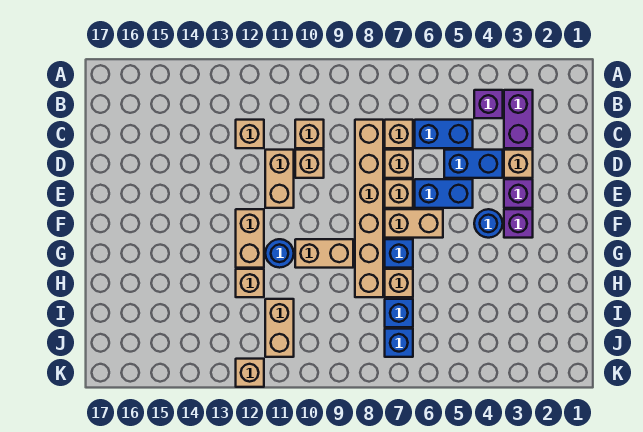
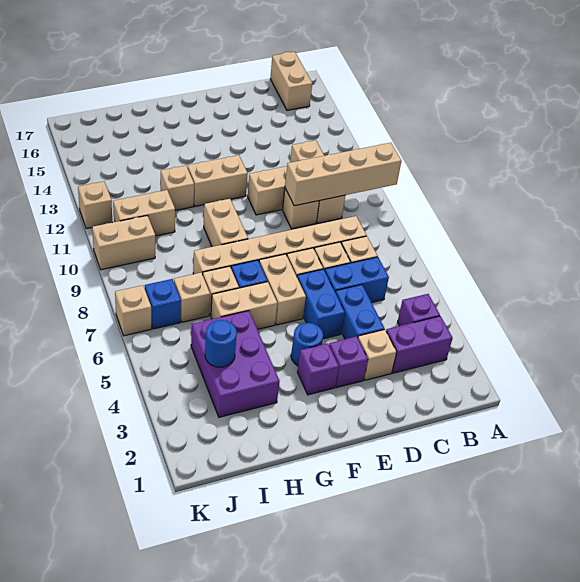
none -> tan 1x4 brick [285,143,401,206]
none -> tan 1x2 brick [270,52,312,110]
blue 1x2 brick [415,120,473,148] -> blue 1x2 brick turned to [325,257,389,303]
none -> tan 1x2 brick [211,282,277,329]
blue 1x1 round brick [265,239,294,268] -> blue 1x1 round brick moved to [205,320,237,367]
none -> purple 2x3 brick [191,311,280,417]
blue 1x1 brick [385,299,413,327] -> tan 1x1 brick [174,273,210,322]
none -> tan 1x2 brick [92,216,155,270]
none -> tan 1x1 brick [115,285,151,336]

